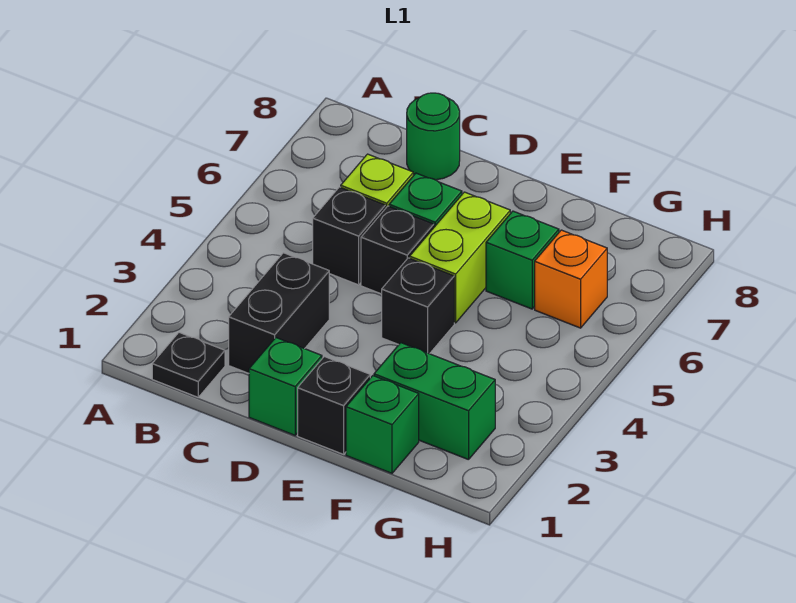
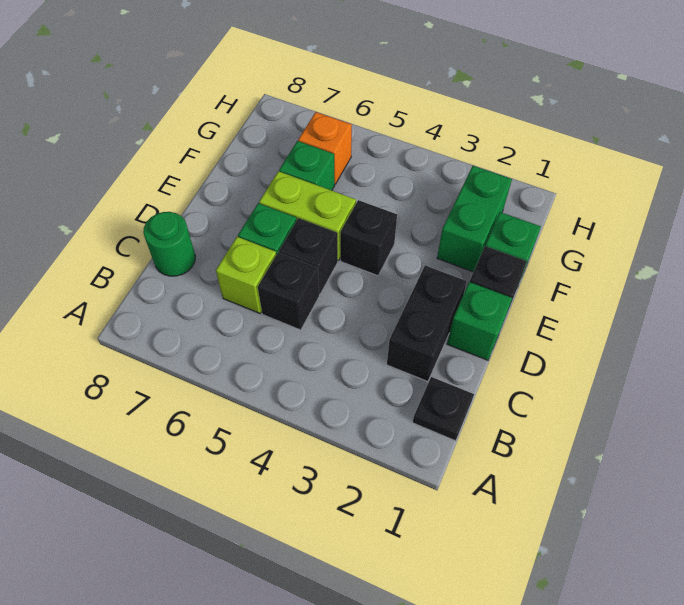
black 1x2 brick [229,253,329,373] -> black 1x2 brick turned to [387,266,467,381]

